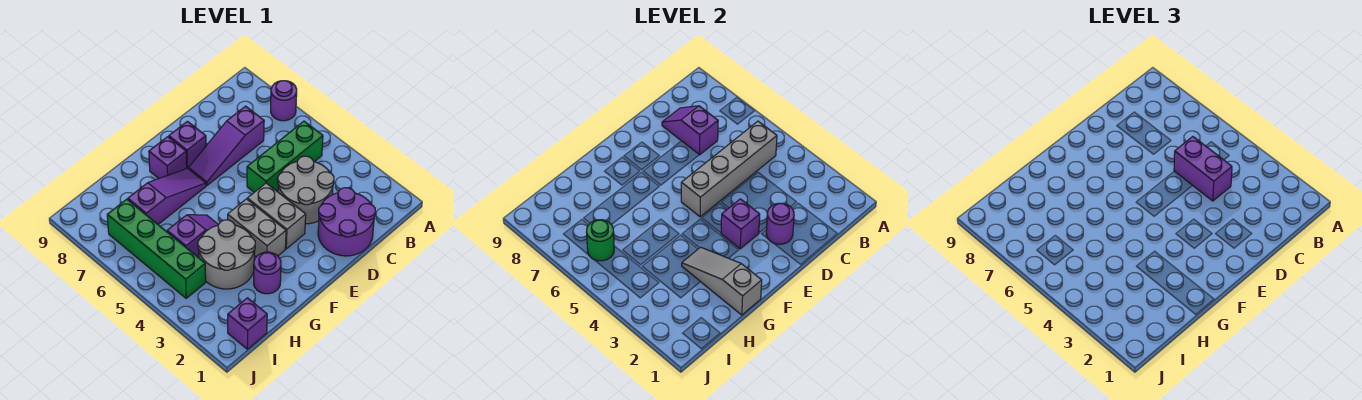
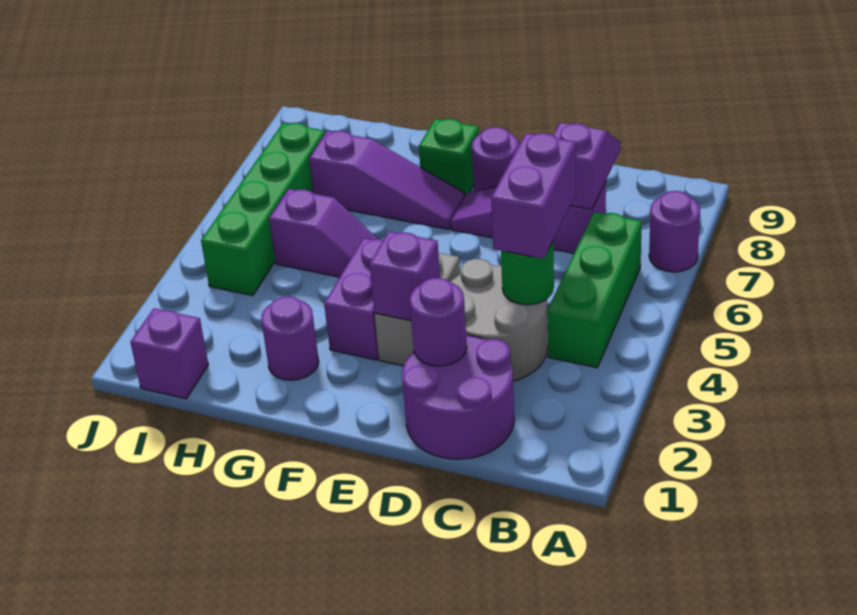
green 1x3 brick [247,121,323,192] -> green 1x3 brick turned to [547,212,642,368]
grey 1x4 brick [681,121,777,217] -> none
purple 1x1 brick [169,121,206,168] -> purple 1x1 round brick [472,127,519,191]
grey 1x2 brick [228,199,286,257] -> purple 1x2 brick [324,238,383,360]
purple 1x1 brick [149,137,187,178] -> green 1x1 brick [419,119,479,196]
grey 1x3 slope [682,247,762,315] -> none
grey 2x2 round brick [198,220,255,289] -> none
green 1x1 round brick [587,220,614,261] -> green 1x1 round brick moved to [501,241,554,305]

